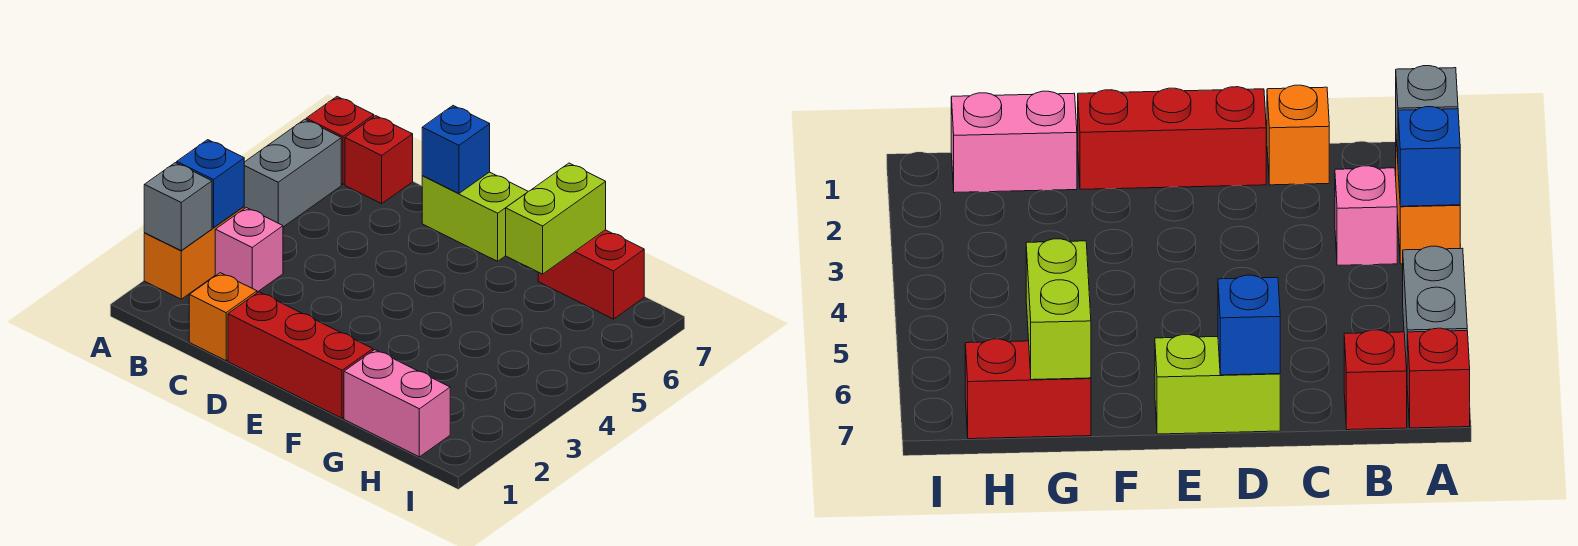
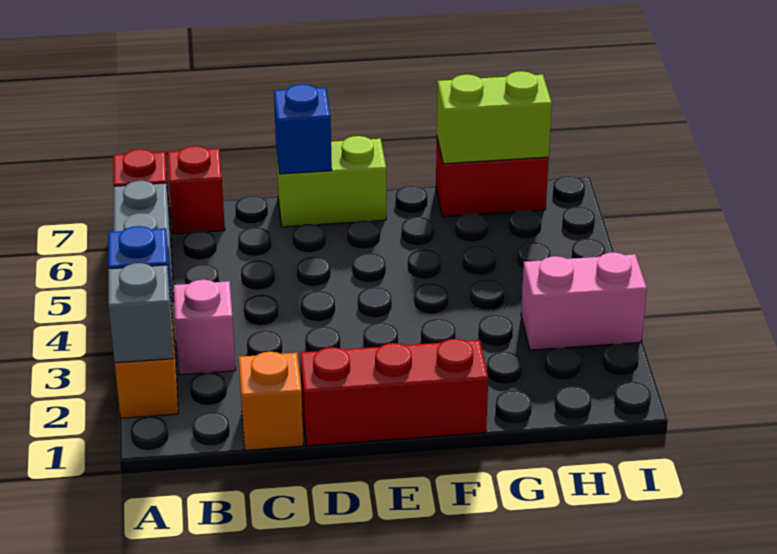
pink 1x2 brick [344,350,450,457] -> pink 1x2 brick moved to [521,252,647,350]
lime 1x2 brick [506,163,606,274] -> lime 1x2 brick turned to [437,71,552,164]

